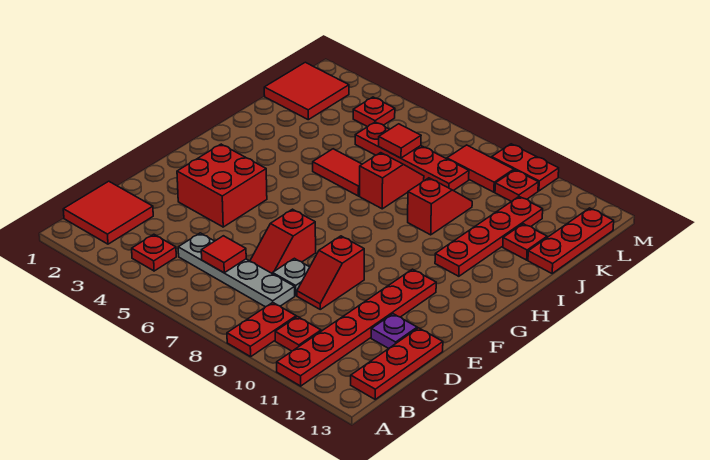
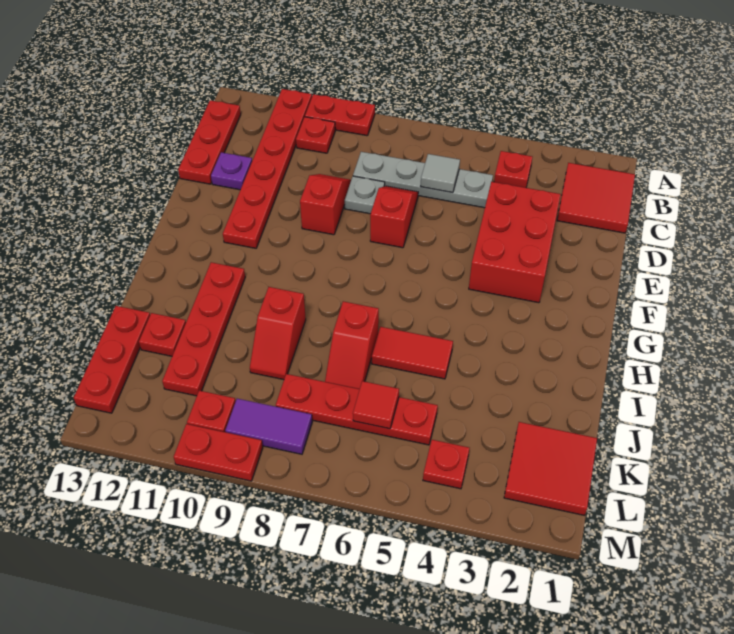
red 1x2 plate [227,303,296,357] -> red 1x2 plate turned to [305,94,375,136]
red 1x1 tile [201,236,246,273] -> grey 1x1 tile [421,154,460,193]
red 2x2 brick [177,144,267,227] -> red 2x3 brick [469,182,561,303]
red 1x2 tile [447,145,514,192] -> purple 1x2 tile [225,399,312,454]

